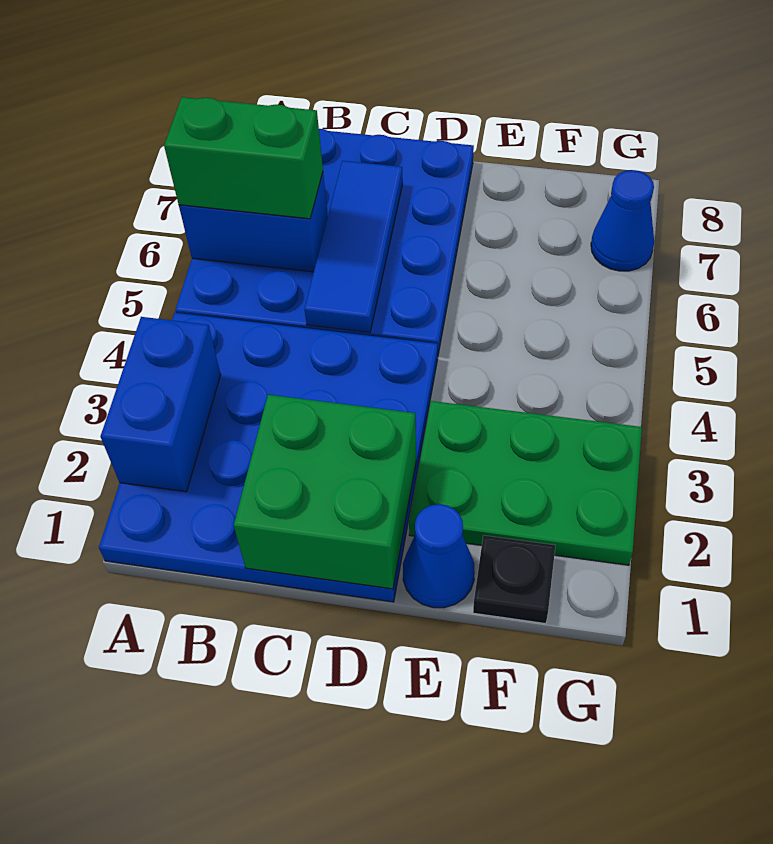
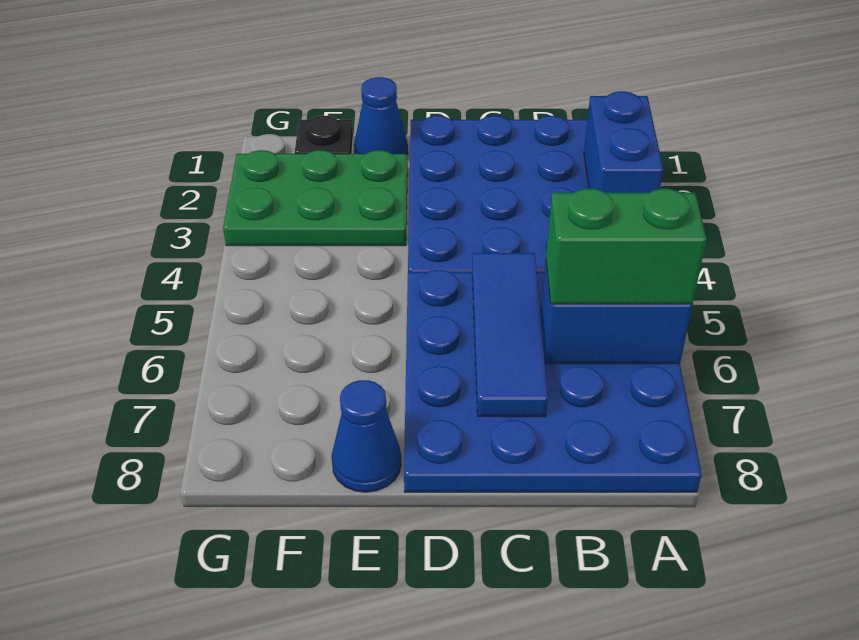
green 2x2 brick [234,395,416,589] -> none
blue 1x1 cone [591,170,654,271] -> blue 1x1 cone moved to [332,380,401,492]

